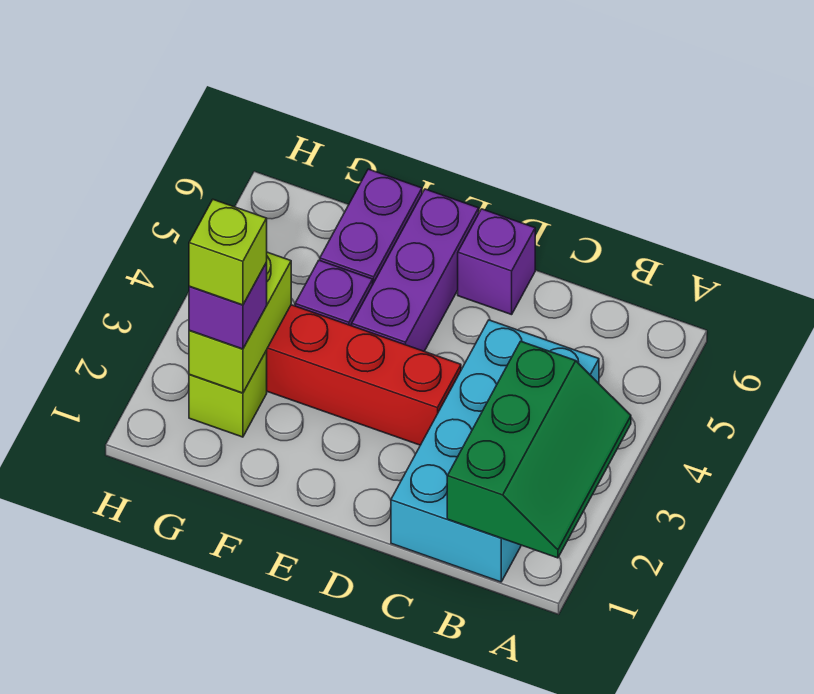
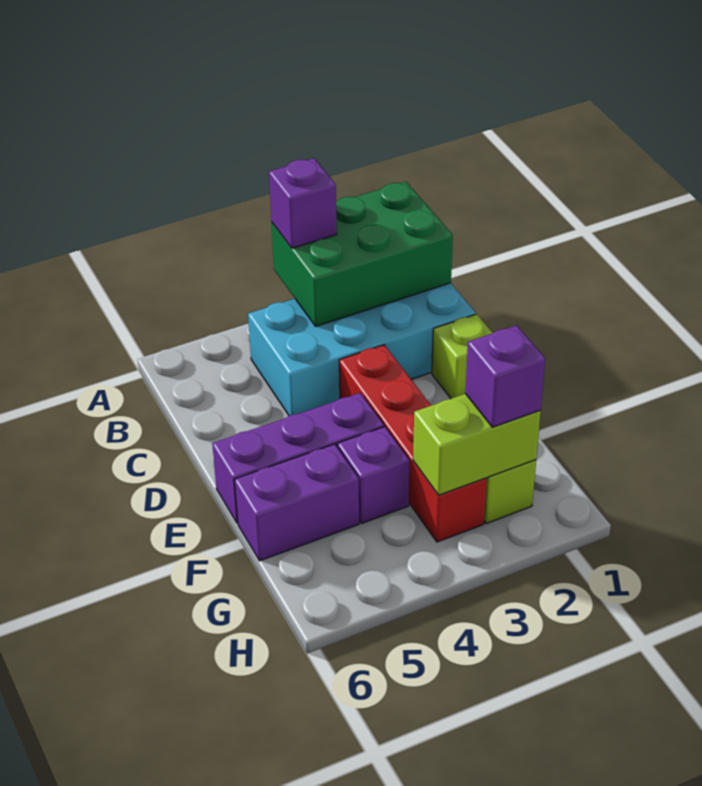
green 2x3 slope [447,341,631,558] -> green 2x3 brick [272,182,453,326]
purple 1x1 brick [458,209,535,315] -> purple 1x1 brick moved to [269,158,337,248]
lime 1x1 brick [189,200,267,305] -> lime 1x1 brick moved to [432,314,492,399]

